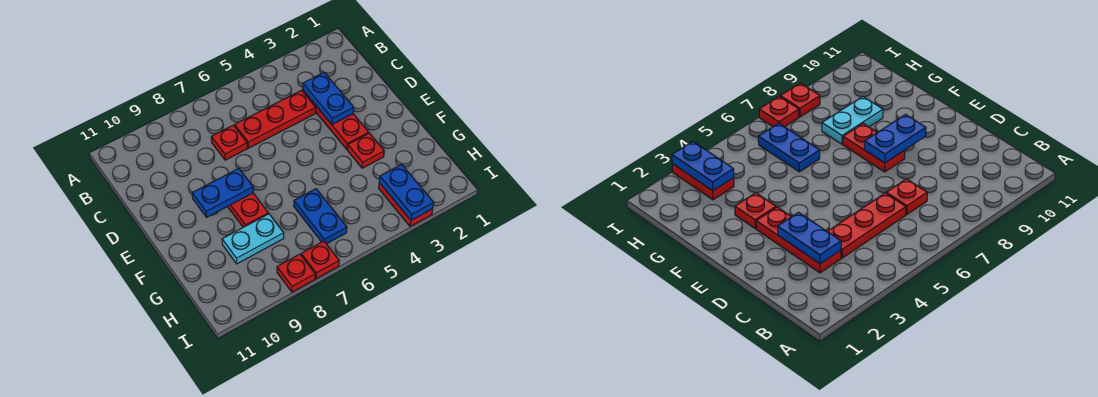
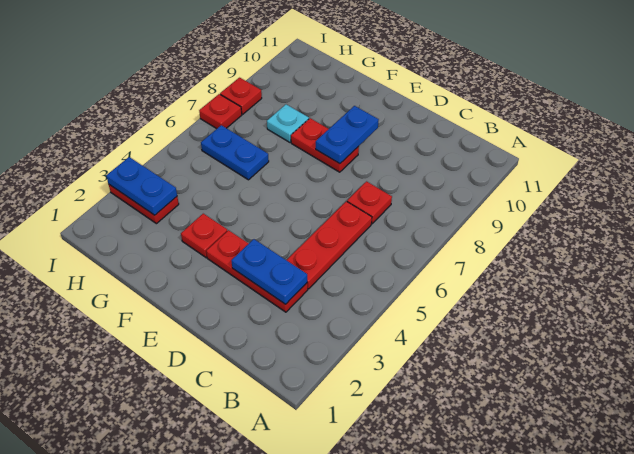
cyan 1x2 plate [222,214,284,264] -> cyan 1x1 plate [267,104,309,142]

